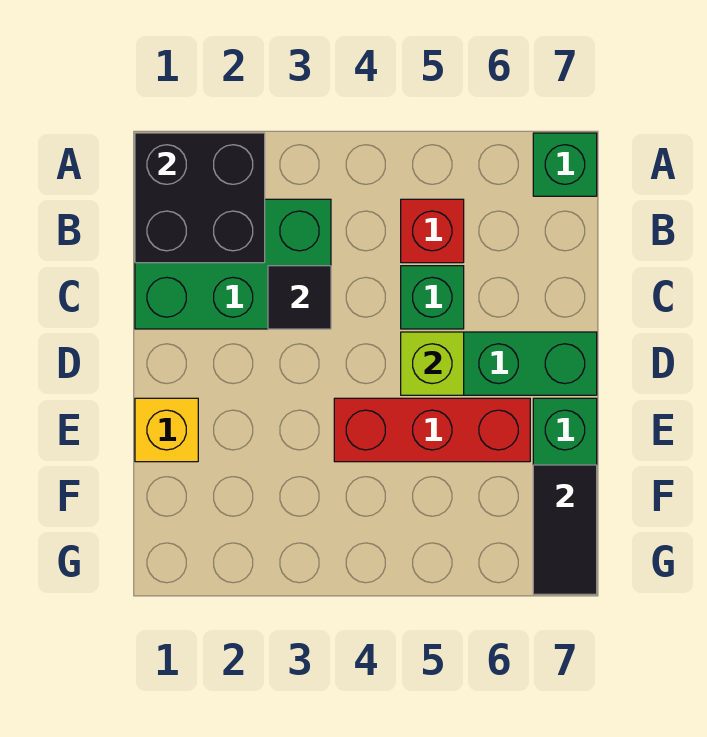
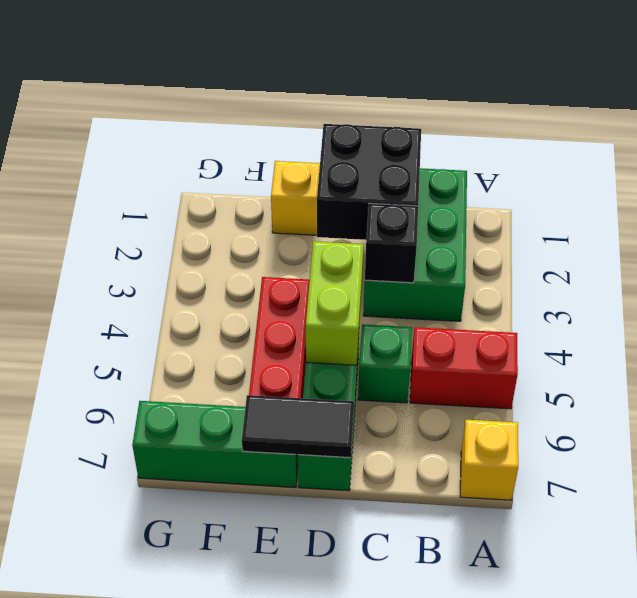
black 2x2 brick [135,133,265,263] -> black 2x2 brick moved to [317,124,421,240]
green 1x1 brick [533,133,597,196] -> yellow 1x1 brick [460,420,518,500]
red 1x1 brick [401,199,464,263] -> red 1x2 brick [410,327,518,409]
black 1x1 tile [268,266,331,329] -> black 1x1 brick [365,203,418,283]
lime 1x1 brick [401,332,464,395] -> lime 1x2 brick [306,241,363,365]
black 1x2 tile [533,465,597,594] -> black 1x2 tile moved to [242,395,354,458]

